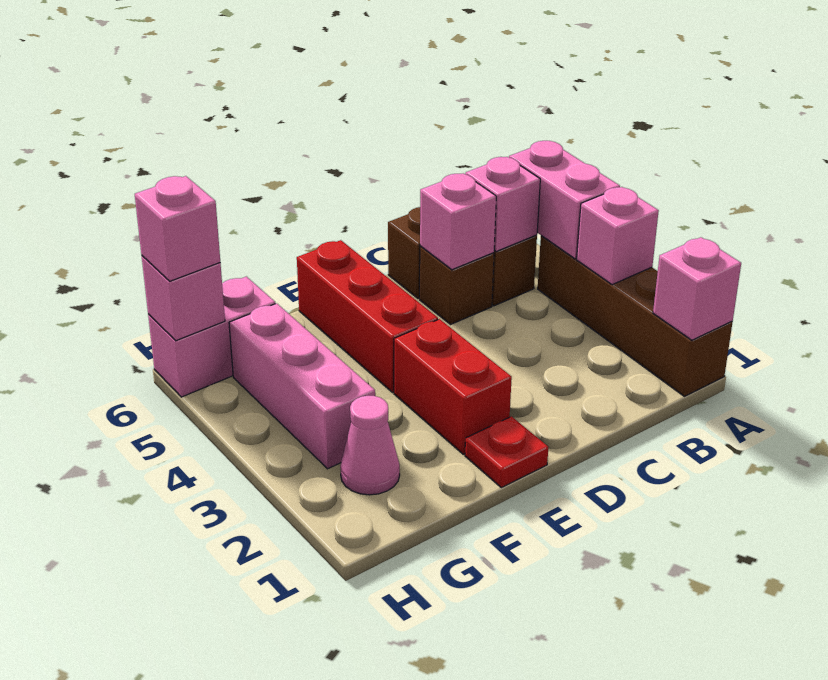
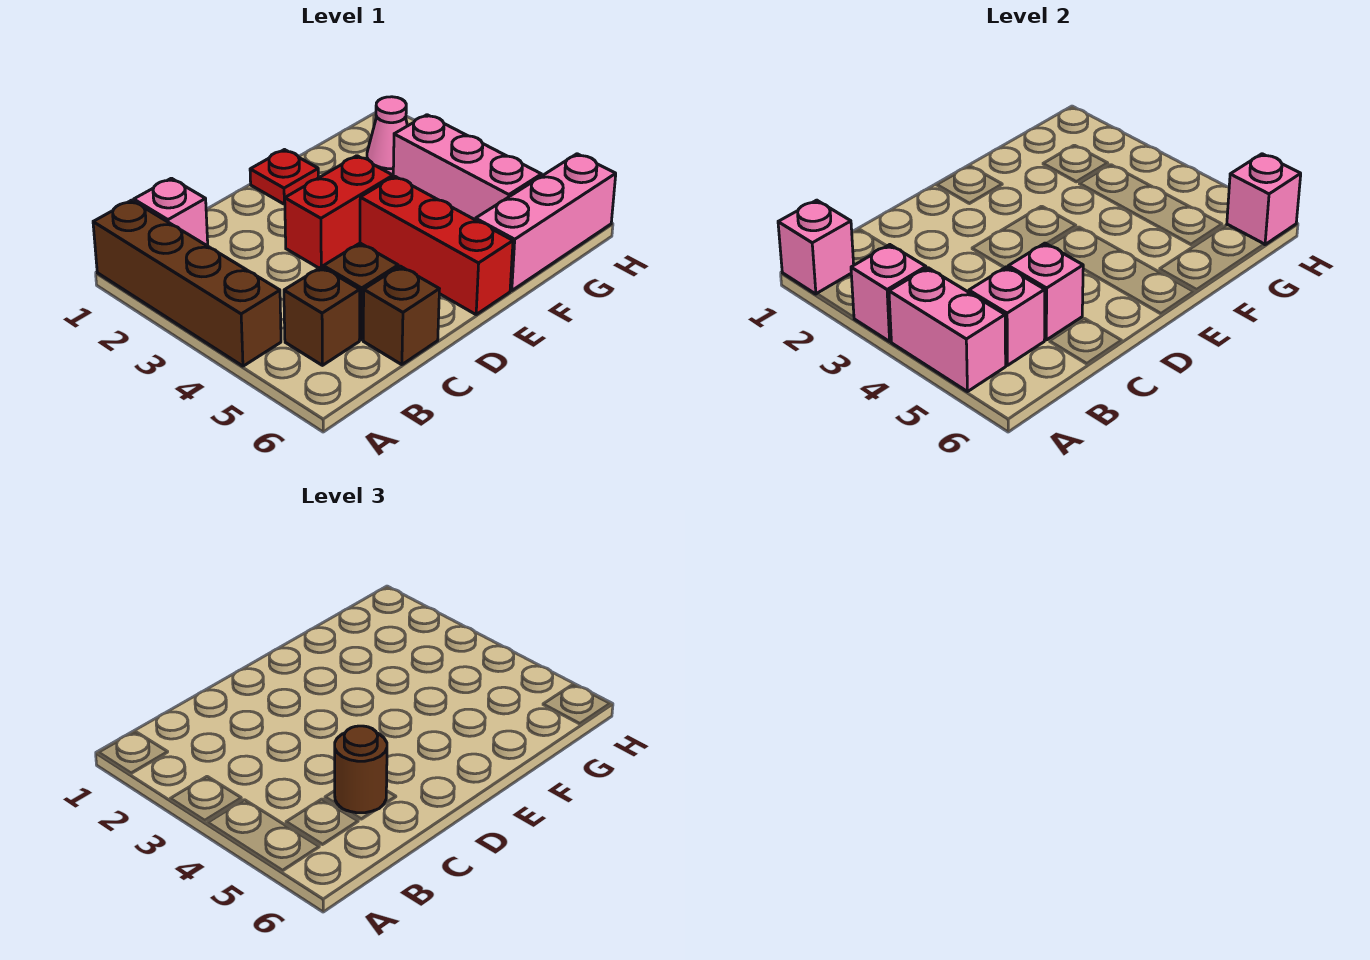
none -> brown 1x1 round brick [335,726,387,813]
red 1x2 brick [394,319,512,454] -> red 1x2 brick turned to [285,156,393,268]
pink 1x2 brick [148,277,275,397] -> pink 1x3 brick [476,154,616,291]
pink 1x1 brick [135,176,220,281] -> pink 1x1 brick moved to [134,178,208,246]

